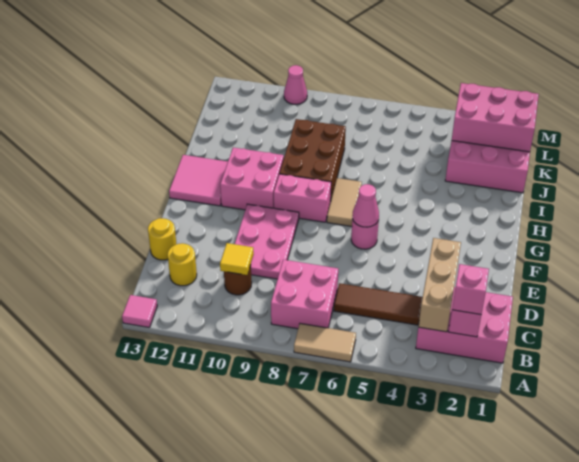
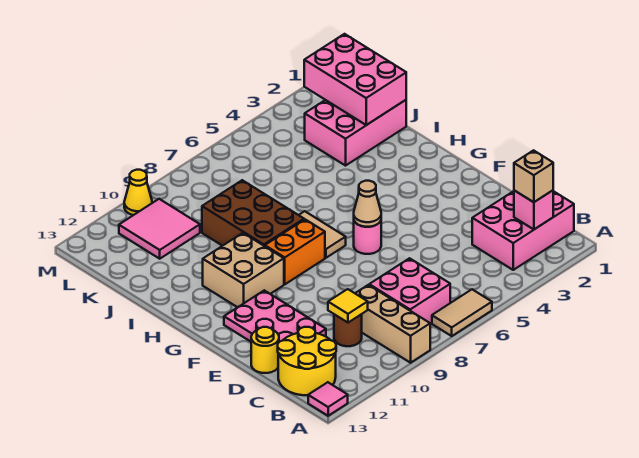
pink 1x1 brick [452,264,489,315] -> tan 1x1 brick [514,150,553,202]
tan 1x3 brick [418,238,461,332] -> tan 1x3 brick moved to [355,285,430,363]
brown 1x3 tile [334,283,423,325] -> none
yellow 1x1 round brick [168,243,197,286] -> yellow 2x2 round brick [278,327,336,395]
pink 2x3 plate [235,204,299,279] -> pink 2x3 plate moved to [224,290,326,342]
pink 1x1 cone [352,184,379,227] -> tan 1x1 cone [354,181,381,227]
pink 1x2 brick [274,174,331,222] -> orange 1x2 brick [265,220,325,284]
pink 2x2 brick [220,148,284,210] -> tan 2x2 brick [203,233,284,307]
pink 2x2 tile [169,155,228,206] -> pink 2x2 tile moved to [119,199,200,259]
pink 2x3 brick [452,83,539,152] -> pink 2x3 brick turned to [304,34,406,125]
pink 1x1 cone [284,65,307,104] -> yellow 1x1 cone [124,170,152,215]

